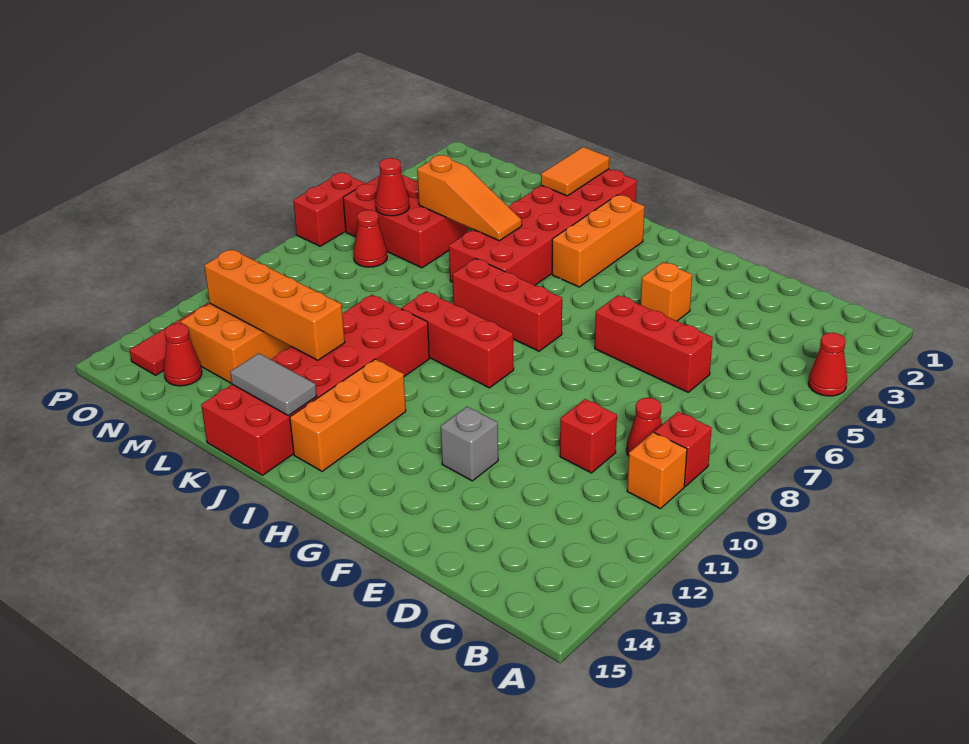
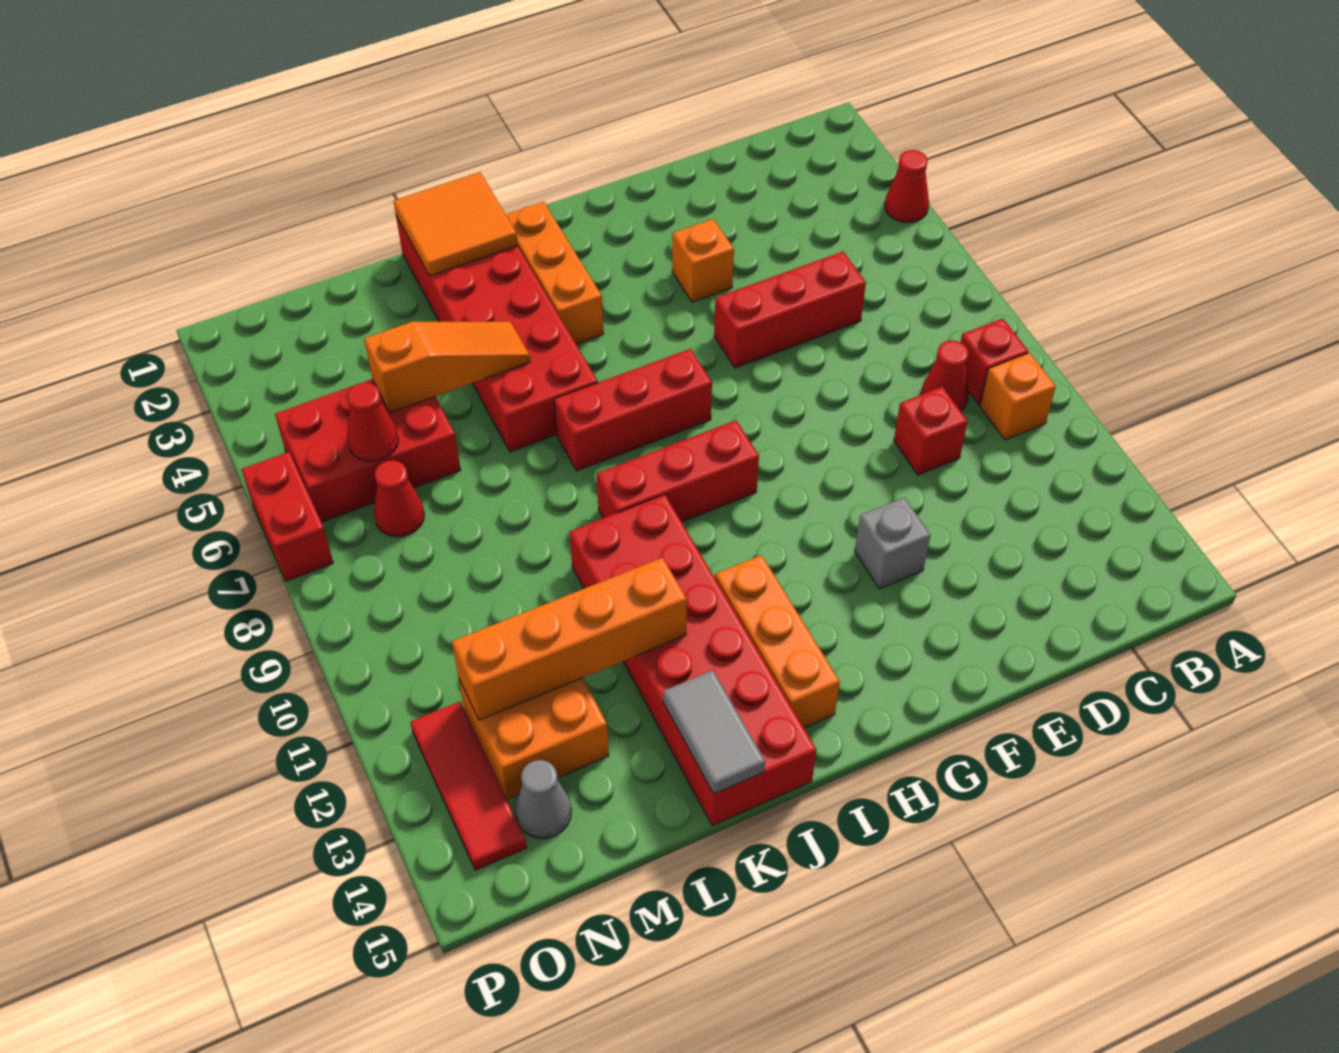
grey 1x2 tile [230,353,317,416] -> grey 1x2 tile turned to [663,670,765,794]
orange 1x2 tile [541,147,609,196] -> orange 2x2 tile [394,172,518,276]
red 1x1 cone [164,324,202,386] -> grey 1x1 cone [516,760,571,838]

